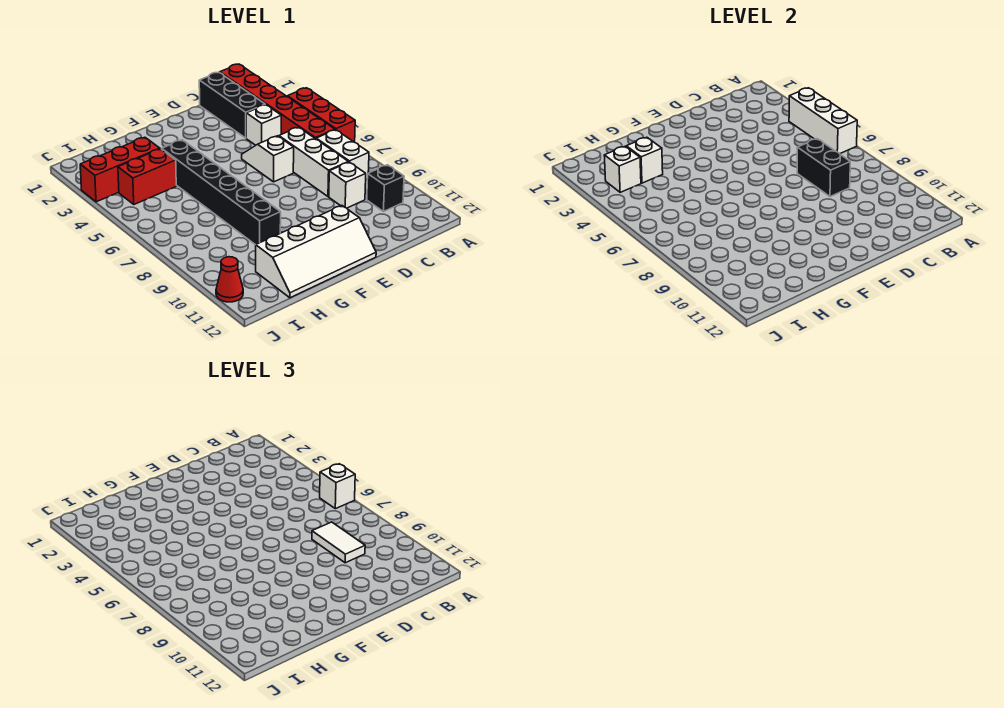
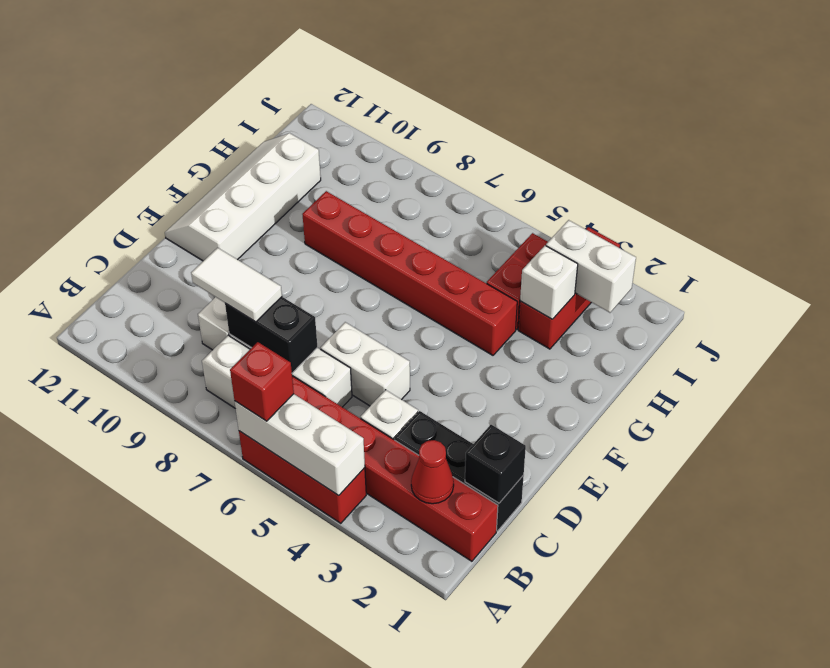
white 1x1 brick [320,464,355,509] -> red 1x1 brick [230,342,294,421]
black 1x1 brick [367,165,404,212] -> black 1x1 brick moved to [465,425,526,503]
white 1x2 slope [242,136,294,182] -> white 1x2 brick [320,322,410,406]
black 1x6 brick [162,140,281,245] -> red 1x6 brick [302,191,517,355]
white 1x1 brick [604,146,641,192] -> white 1x2 brick [546,220,636,313]
red 1x1 cone [216,257,243,302] -> red 1x1 cone moved to [411,440,454,504]

